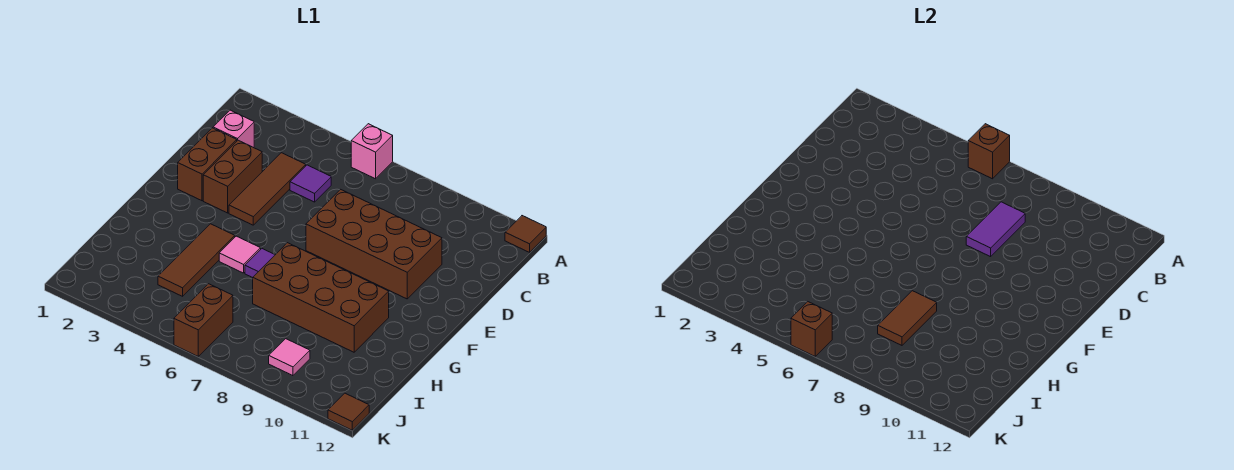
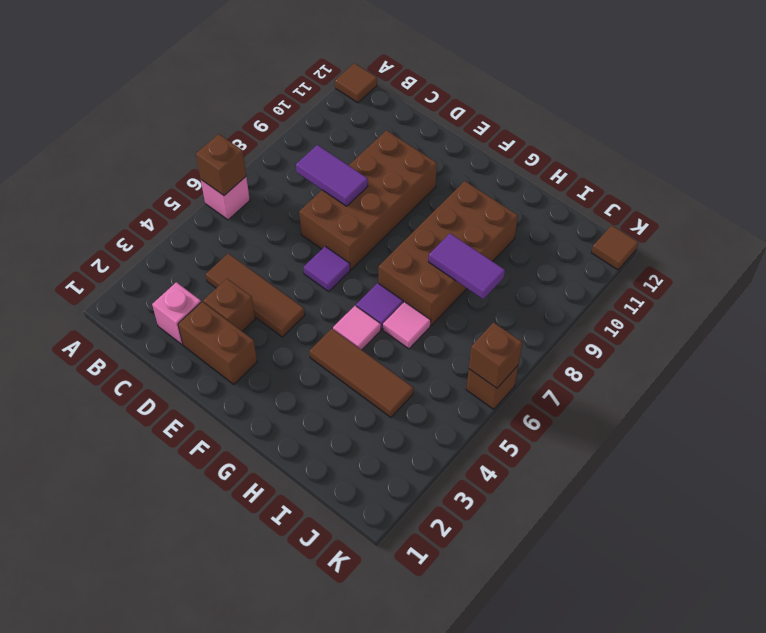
purple 1x1 tile [290,165,331,202] -> purple 1x1 tile moved to [304,246,350,291]
brown 1x2 brick [203,140,262,213] -> brown 1x1 brick [203,279,255,331]
brown 1x2 tile [878,291,937,345] -> purple 1x2 tile [429,233,505,299]
brown 1x2 brick [174,284,233,356] -> brown 1x1 brick [466,366,518,409]
pink 1x1 tile [269,339,310,376] -> pink 1x1 tile moved to [383,302,431,349]

